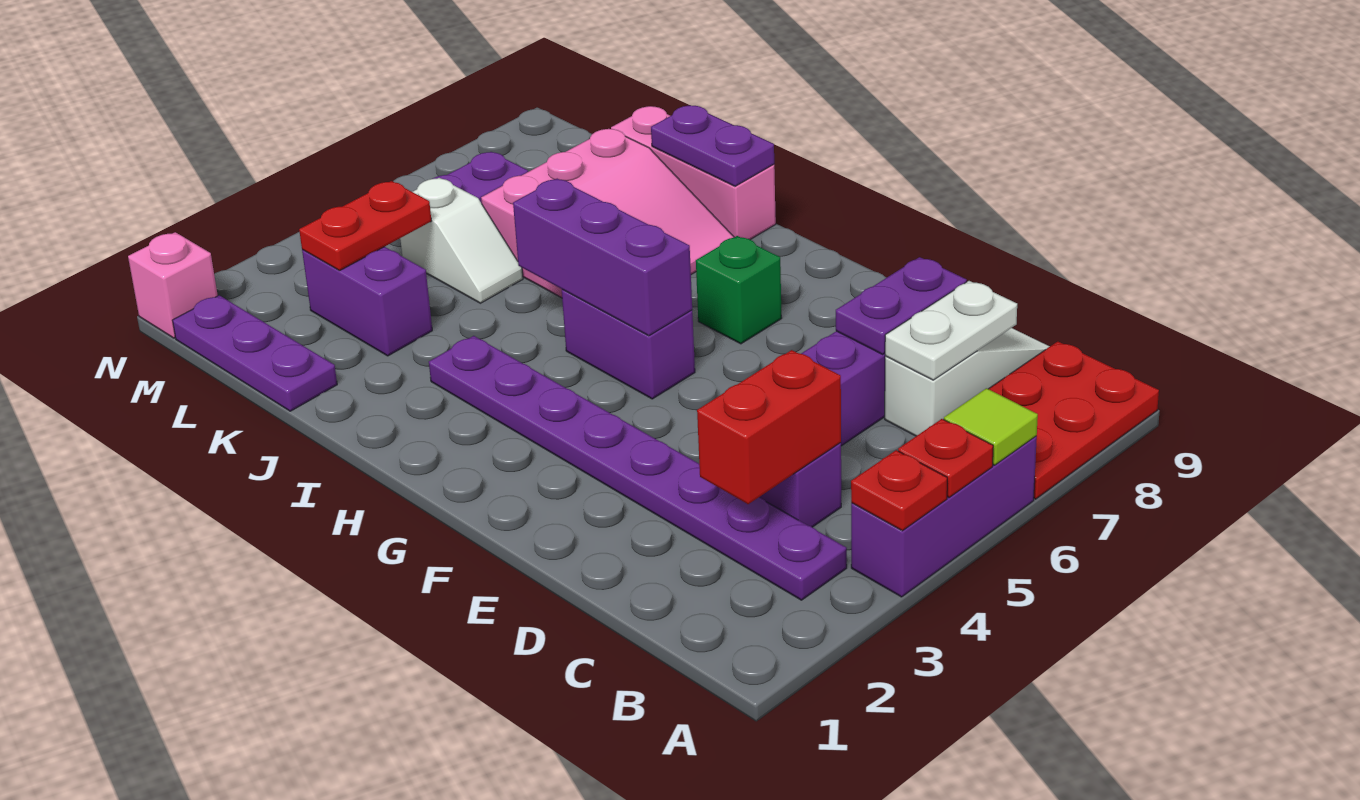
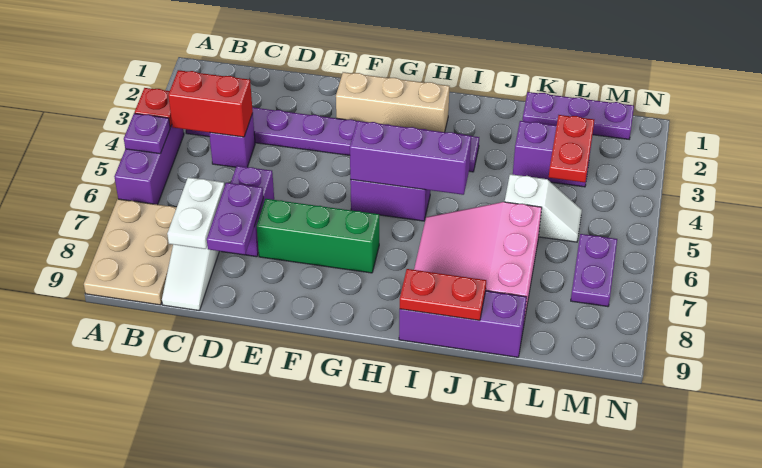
red 1x1 plate [898,419,993,497] -> purple 1x1 plate [124,113,170,154]
lime 1x1 tile [944,388,1038,465] -> none
red 2x3 plate [989,341,1159,499] -> tan 2x3 plate [84,199,177,305]
red 1x2 brick [697,350,841,504] -> red 1x2 brick turned to [168,70,253,137]
none -> tan 1x3 brick [336,72,450,132]
green 1x1 brick [696,236,782,344] -> green 1x3 brick [257,199,379,273]
pink 1x3 brick [611,106,776,239] -> purple 1x3 brick [399,291,527,357]
purple 1x2 plate [651,105,774,186] -> red 1x2 plate [400,269,486,321]
white 1x2 slope [400,178,523,303] -> white 1x2 slope turned to [505,174,582,242]
pink 1x1 brick [128,232,218,338] -> none

